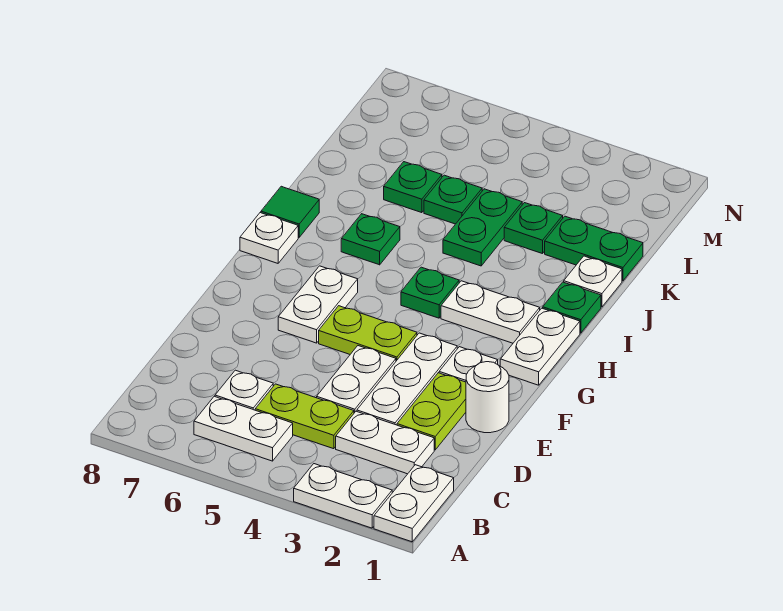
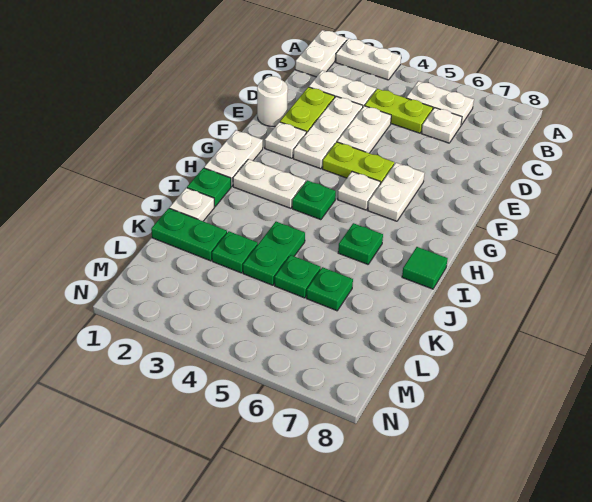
white 1x1 plate [240,213,298,263] -> white 1x1 plate moved to [337,172,381,210]

